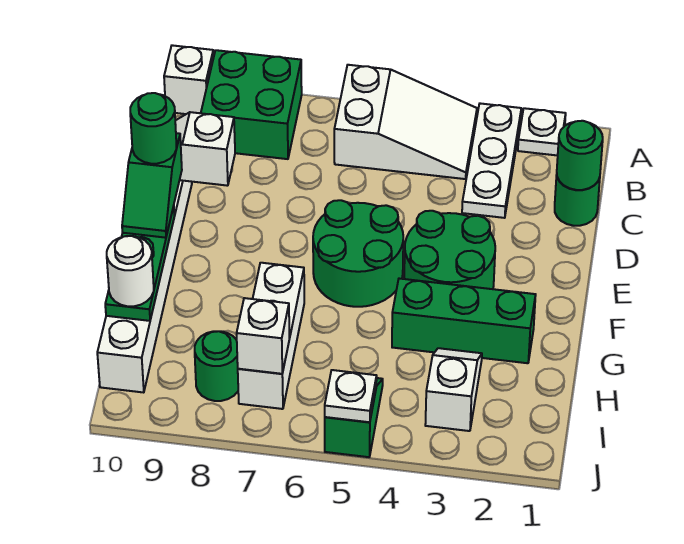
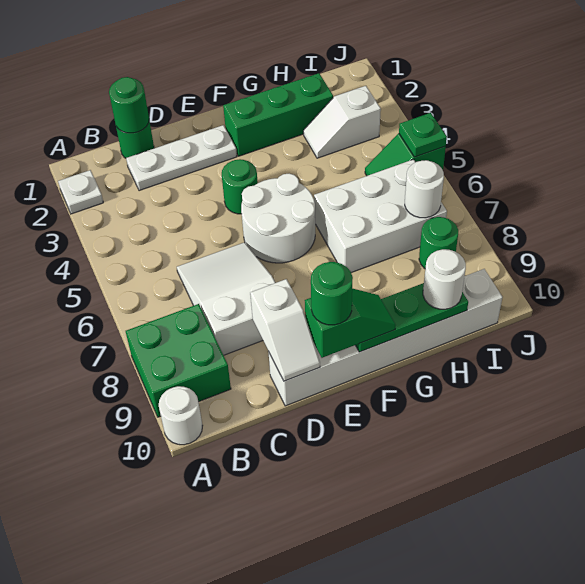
white 1x3 plate [462,103,521,218] -> white 1x3 plate moved to [126,125,237,191]
white 2x3 slope [334,65,477,179] -> white 2x3 slope moved to [177,242,275,355]
white 1x1 brick [164,45,214,114] -> white 1x1 round brick [159,386,203,445]
green 2x2 round brick [404,211,495,289] -> green 1x1 round brick [222,159,258,214]
green 2x2 round brick [313,200,403,307] -> white 2x2 round brick [241,174,315,263]
green 1x3 brick [392,279,536,363] -> green 1x3 brick turned to [223,73,333,156]
white 1x3 brick [238,263,304,409] -> white 2x3 brick [314,159,447,273]
white 1x1 brick [237,298,290,374] -> white 1x1 round brick [405,160,444,218]
white 1x1 plate [325,370,377,422] -> green 1x1 plate [399,113,447,157]

